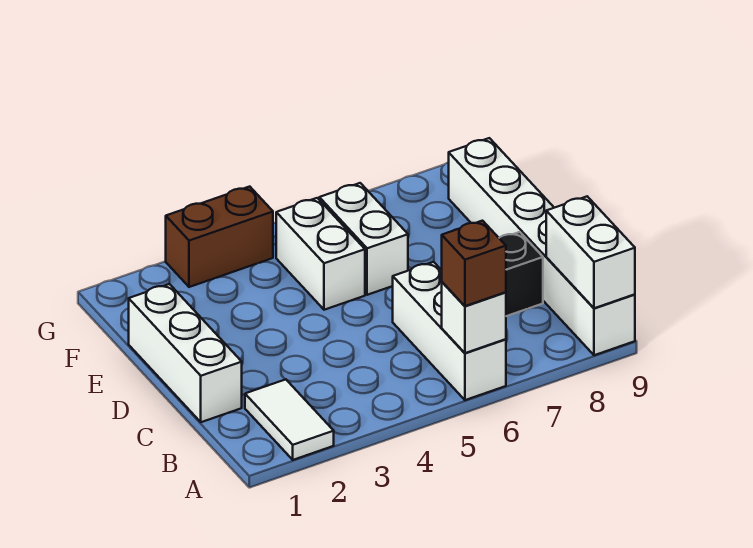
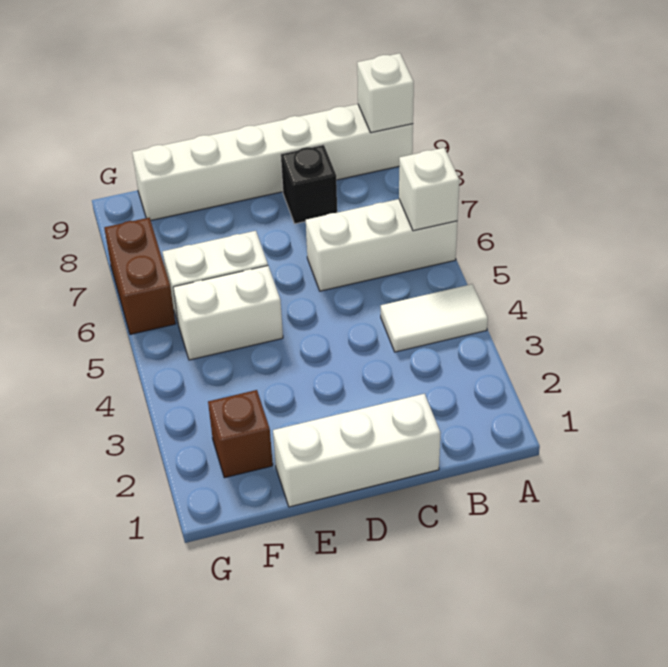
white 1x2 tile [245,379,334,460] -> white 1x2 tile moved to [381,284,488,352]
brown 1x1 brick [442,221,506,306] -> brown 1x1 brick moved to [208,390,273,478]
white 1x2 brick [546,197,635,308] -> white 1x1 brick [357,53,414,133]
brown 1x2 brick [166,187,273,287] -> brown 1x2 brick moved to [104,218,176,334]

